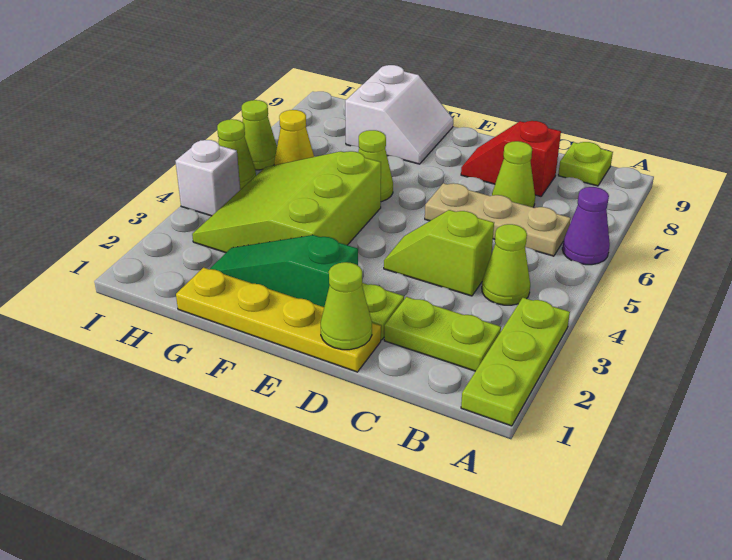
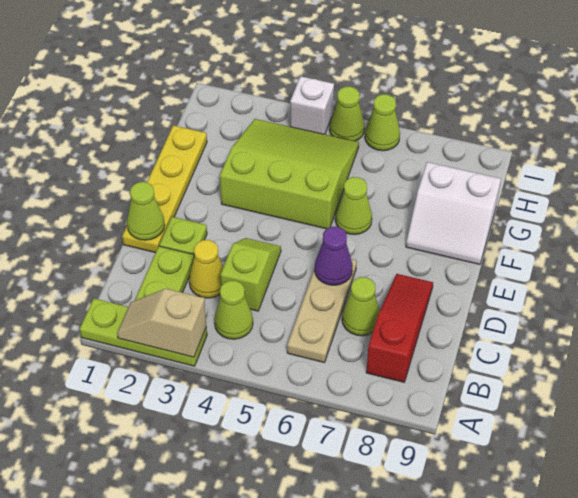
none -> tan 1x2 slope [117,289,206,357]
purple 1x1 cone [562,187,610,265] -> purple 1x1 cone moved to [315,227,353,285]
lime 1x1 plate [558,142,613,186] -> none
red 1x2 slope [461,121,561,196] -> red 1x3 slope [366,274,433,382]
green 1x3 slope [210,235,358,307] -> none
yellow 1x1 cone [274,110,314,165] -> yellow 1x1 cone moved to [189,240,223,298]

